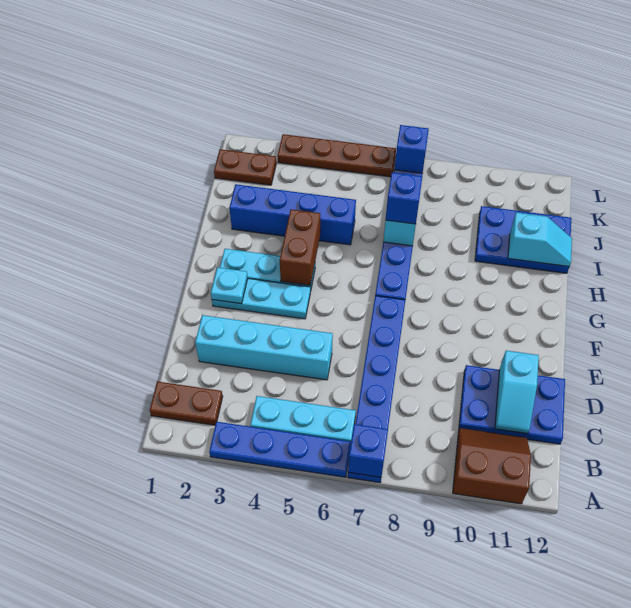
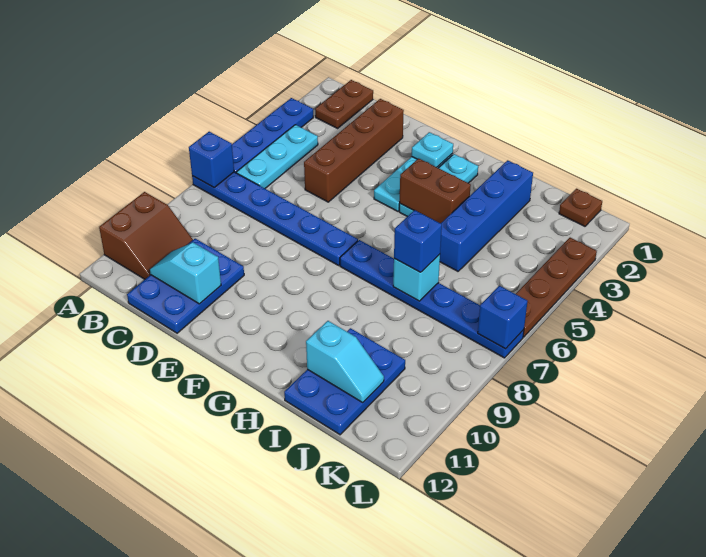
cyan 1x4 brick [195,315,333,380] -> brown 1x4 brick [304,99,404,202]
cyan 1x2 slope [508,213,572,267] -> cyan 1x2 slope turned to [306,321,384,402]
brown 1x2 plate [214,149,276,185] -> brown 1x1 plate [559,189,602,226]

